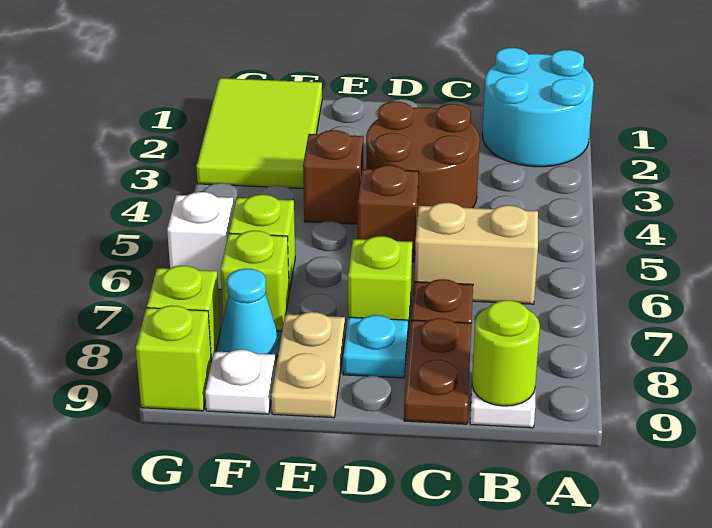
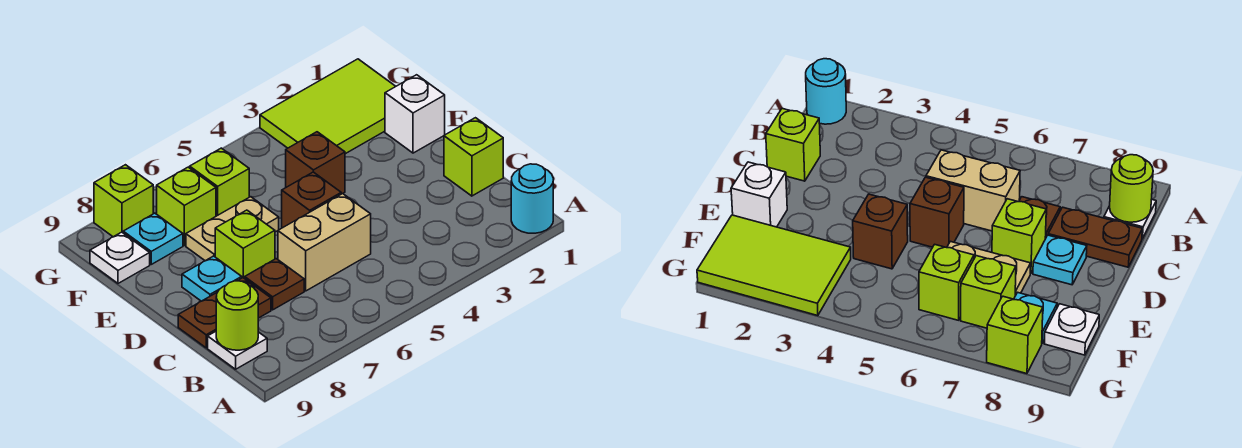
cyan 2x2 round brick [482,48,594,167] -> cyan 1x1 round brick [511,164,553,233]
tan 1x2 brick [415,203,538,304] -> tan 1x2 brick turned to [278,194,371,291]
brown 2x2 round brick [366,102,480,217] -> none
tan 1x2 plate [271,312,345,418] -> tan 1x2 plate moved to [186,197,279,261]
cyan 1x1 cone [219,268,279,359] -> cyan 1x1 plate [123,213,183,264]
white 1x1 brick [167,192,234,290] -> white 1x1 brick moved to [385,75,445,153]
lime 1x1 brick [136,305,211,411] -> lime 1x1 brick moved to [444,118,503,196]

